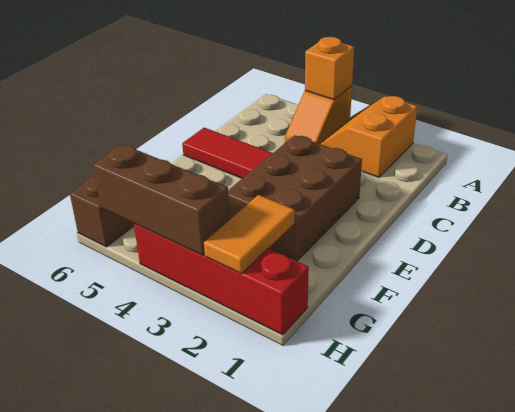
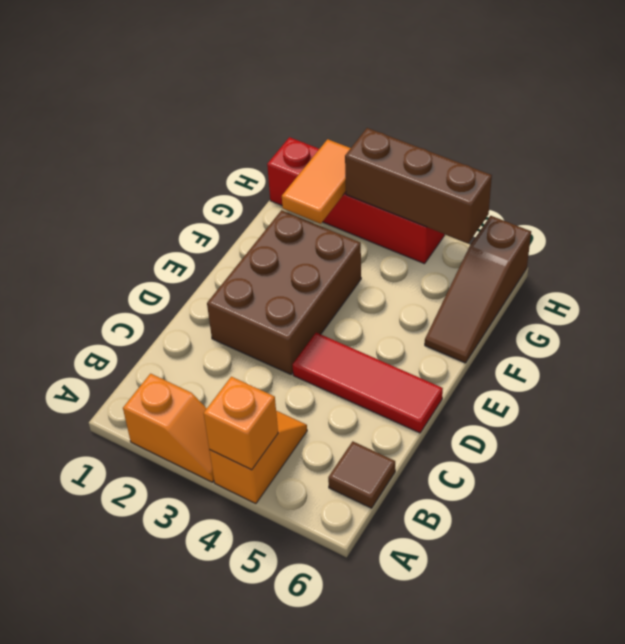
orange 2x2 slope [321,96,417,177] -> orange 1x2 slope [123,374,214,482]
none -> brown 1x1 tile [328,441,395,508]

